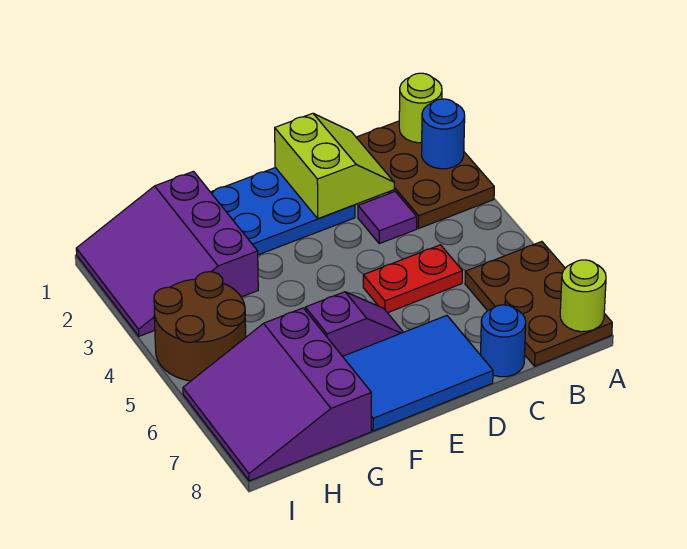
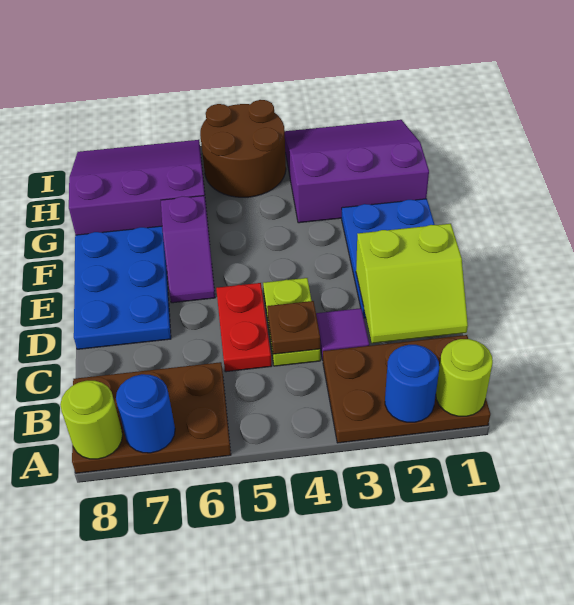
none -> lime 1x2 plate [263,278,320,366]
none -> brown 1x1 plate [267,301,320,354]
blue 1x1 round brick [481,305,526,377] -> blue 1x1 round brick moved to [116,374,175,453]
blue 2x3 tile [343,315,493,431] -> blue 2x3 plate [74,226,171,349]

